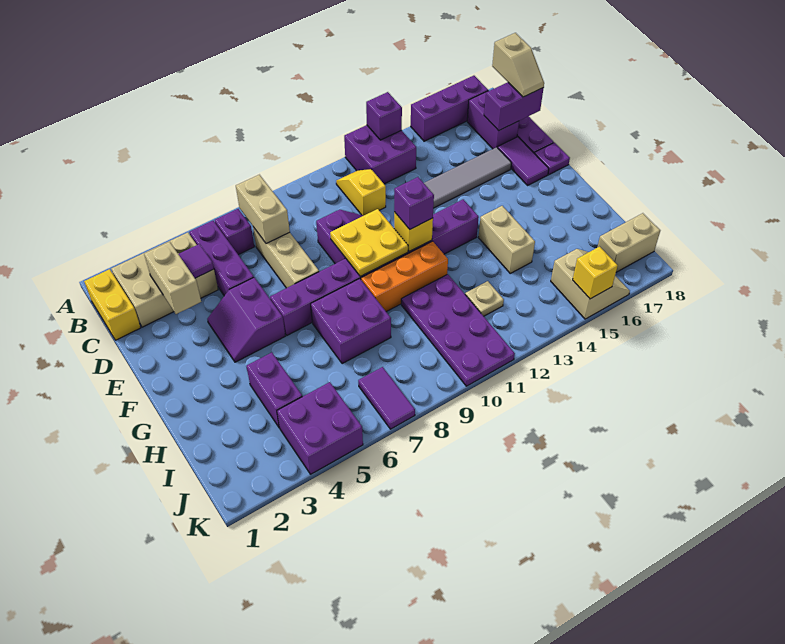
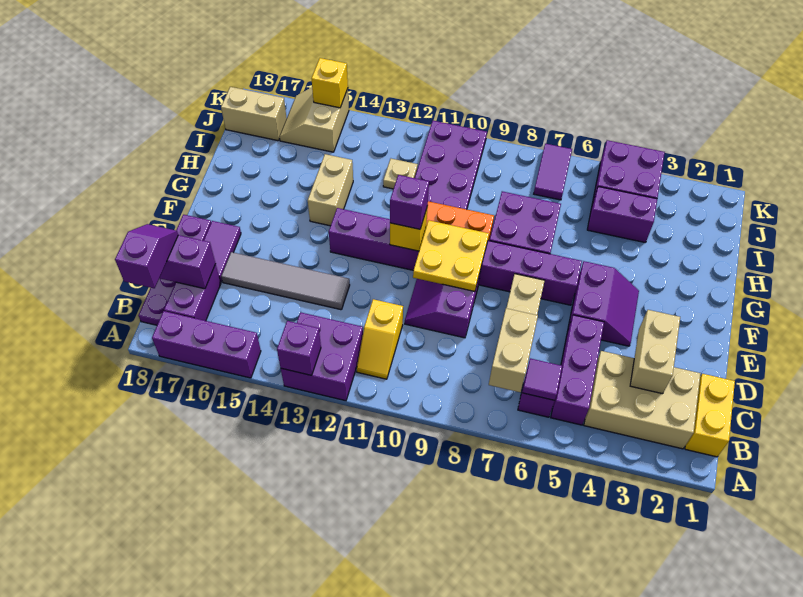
tan 1x2 slope [492,33,544,97] -> purple 1x2 slope [115,224,178,288]
purple 1x1 tile [179,244,214,278] -> purple 1x1 tile moved to [522,358,562,400]
purple 1x2 brick [246,352,302,428] -> purple 1x2 brick turned to [587,187,657,243]

